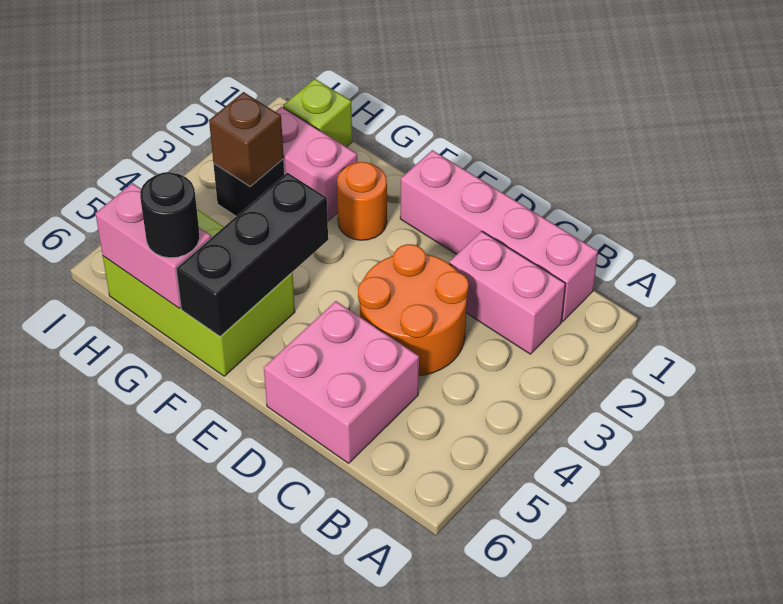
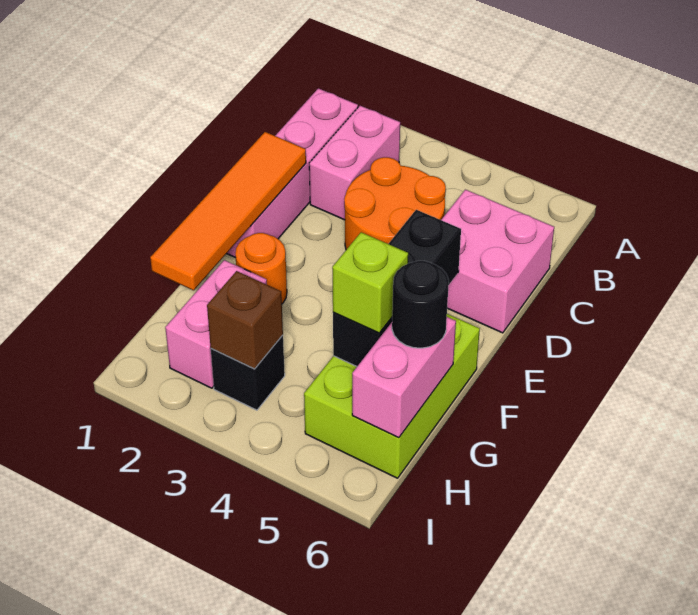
none -> orange 1x4 tile [150,132,306,290]
black 1x3 brick [176,173,328,336] -> black 1x3 brick turned to [333,210,461,366]
lime 1x1 brick [283,79,352,147] -> lime 1x1 brick moved to [332,232,408,333]

